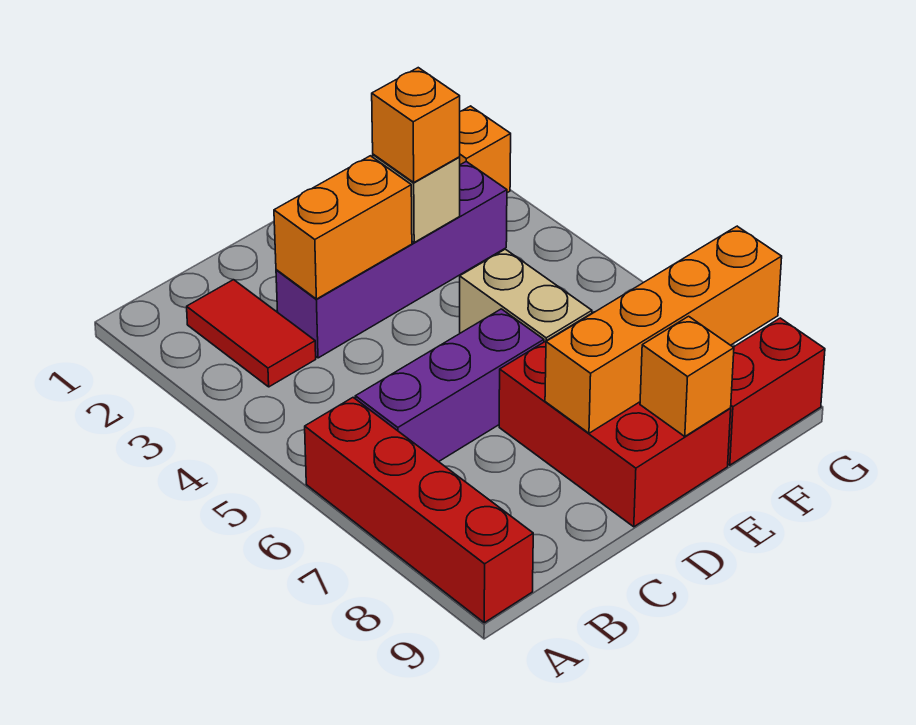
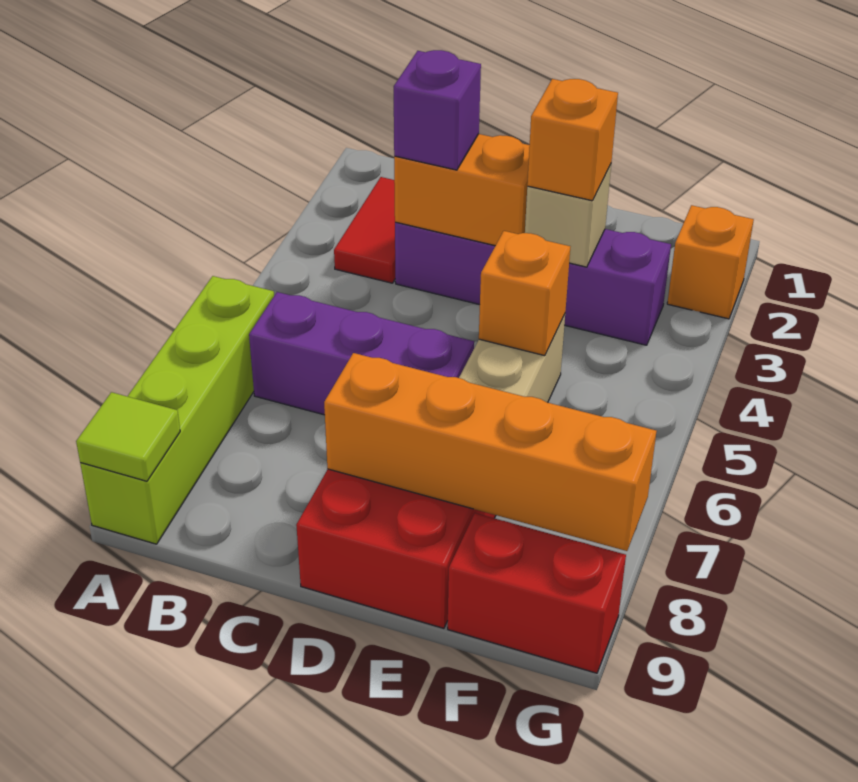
red 1x4 brick [305,398,533,623] -> lime 1x4 brick [80,276,274,544]
none -> lime 1x1 tile [76,392,180,481]
none -> purple 1x1 brick [394,50,481,170]
orange 1x1 brick [640,316,734,437] -> orange 1x1 brick moved to [479,231,570,356]

